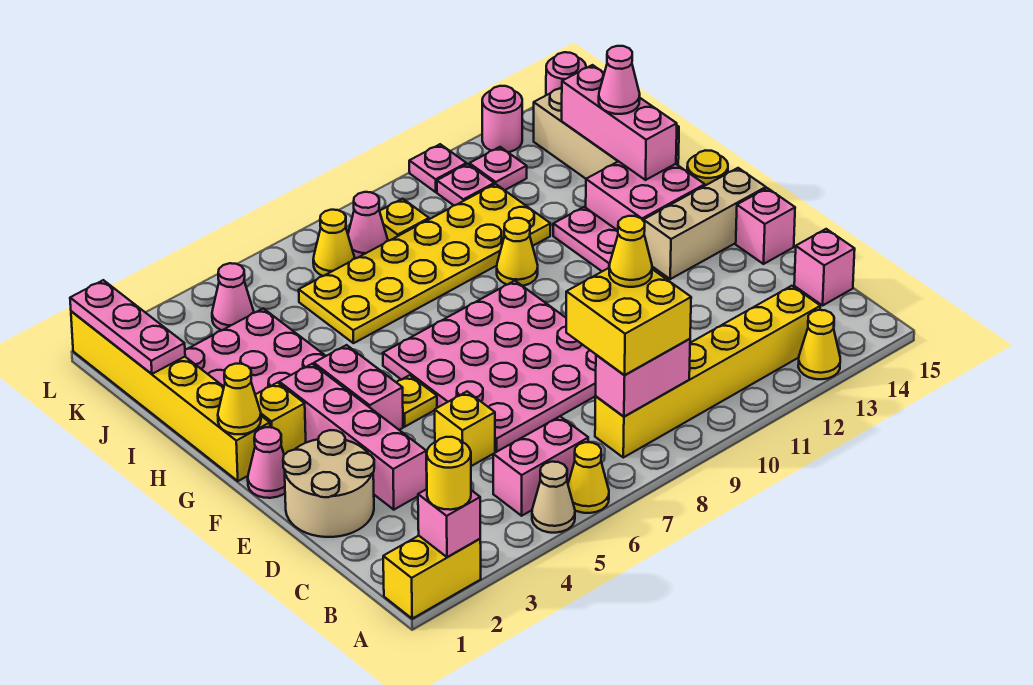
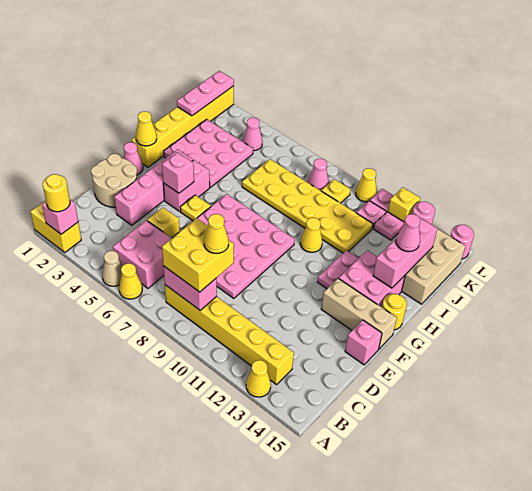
pink 1x2 brick [493,417,588,516] -> pink 2x2 brick [113,220,172,288]
pink 1x1 brick [794,229,855,305] -> pink 1x1 brick moved to [162,152,194,193]
yellow 1x1 brick [255,383,306,455] -> yellow 1x1 brick moved to [388,188,420,222]
yellow 1x1 cone [313,210,355,276] -> yellow 1x1 cone moved to [356,168,377,202]

